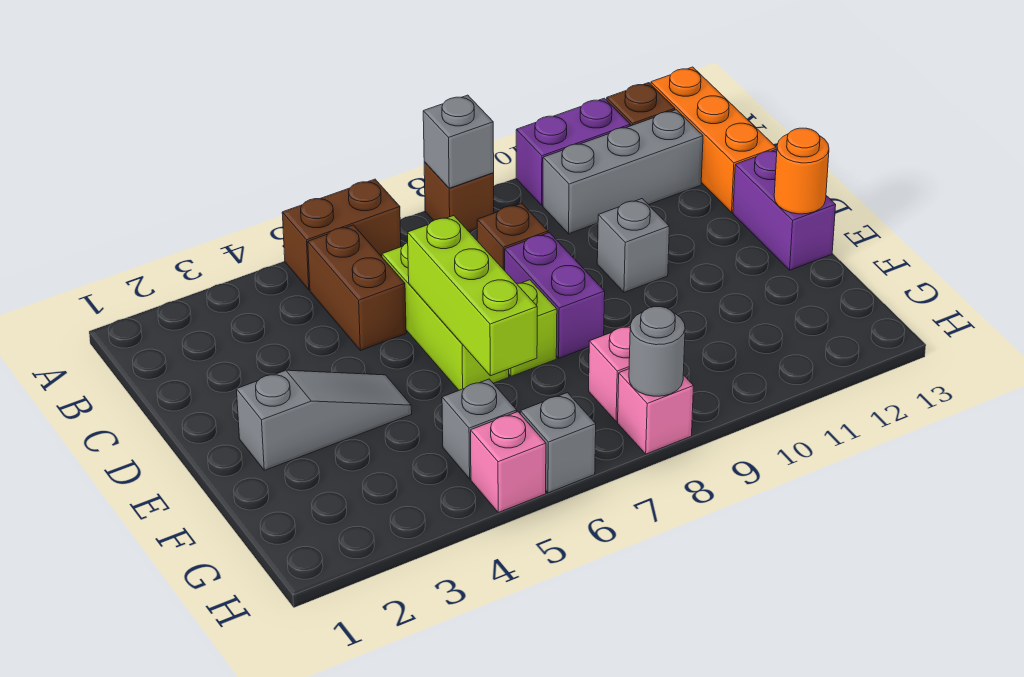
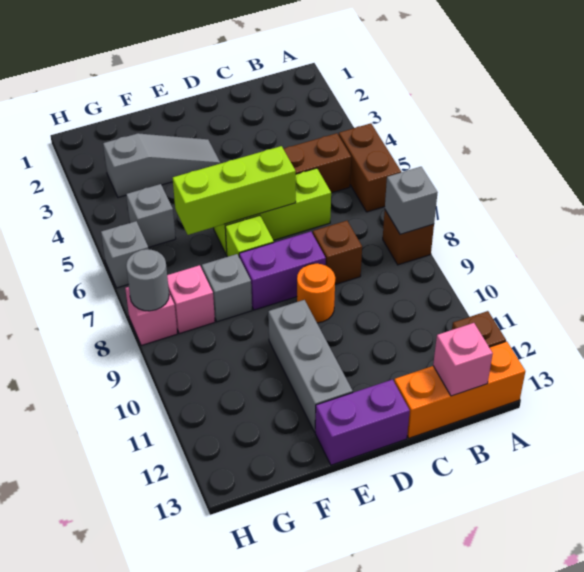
purple 1x2 brick [516,98,630,205] -> none
grey 1x3 brick [543,110,703,234] -> grey 1x3 brick moved to [268,300,353,432]
grey 1x1 brick [597,199,669,292] -> grey 1x1 brick moved to [202,254,252,322]
grey 1x3 slope [236,370,412,470] -> grey 1x3 slope turned to [103,133,220,197]
orange 1x1 round brick [774,128,829,214] -> orange 1x1 round brick moved to [297,263,335,323]
pink 1x1 brick [471,412,546,513] -> pink 1x1 brick moved to [433,323,493,396]

